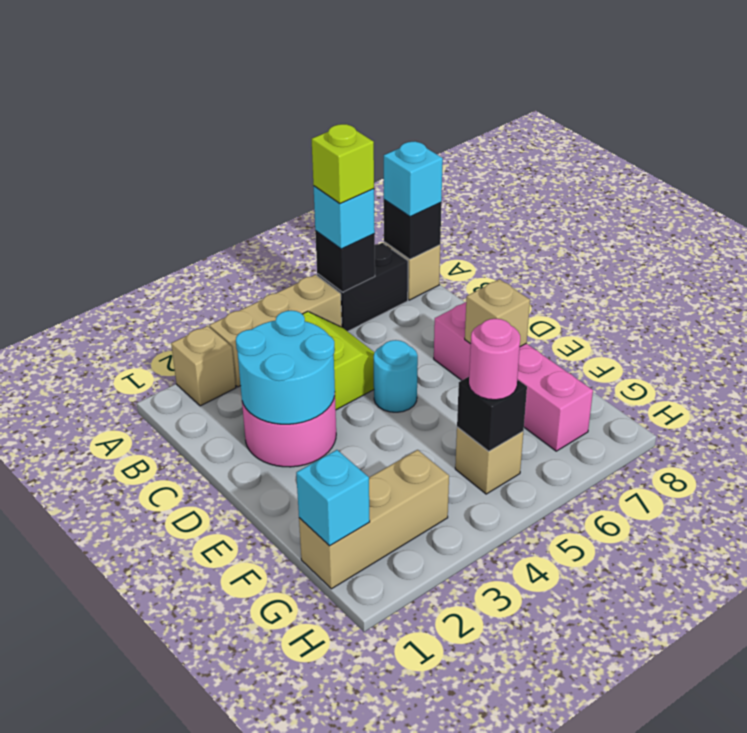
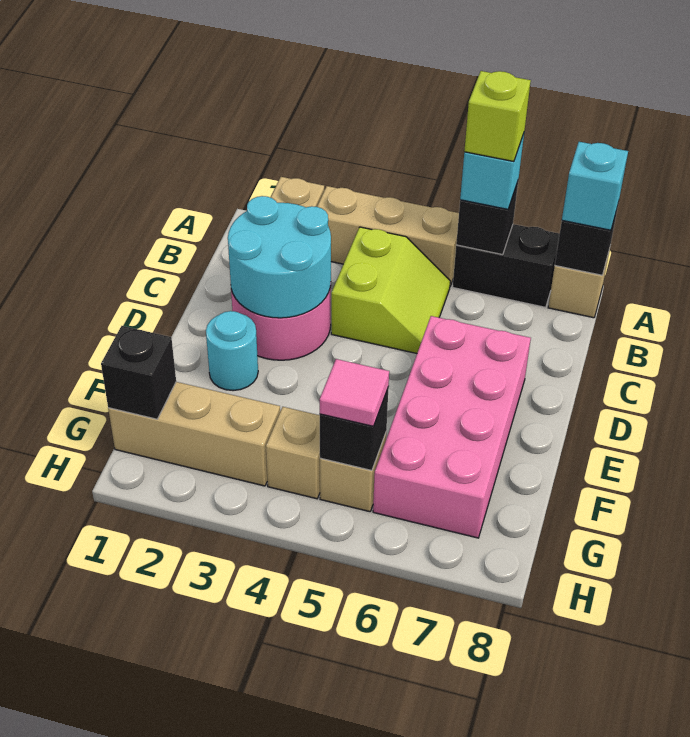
cyan 1x1 round brick [374,340,418,412] -> cyan 1x1 round brick moved to [206,311,258,391]
pink 1x4 brick [434,302,593,451] -> pink 2x4 brick [373,316,531,538]
tan 1x1 brick [465,279,530,347] -> tan 1x1 brick moved to [266,407,320,499]
cyan 1x1 brick [296,450,370,546] -> black 1x1 brick [101,326,176,419]
pink 1x1 round brick [469,319,520,400] -> pink 1x1 tile [320,359,389,426]

